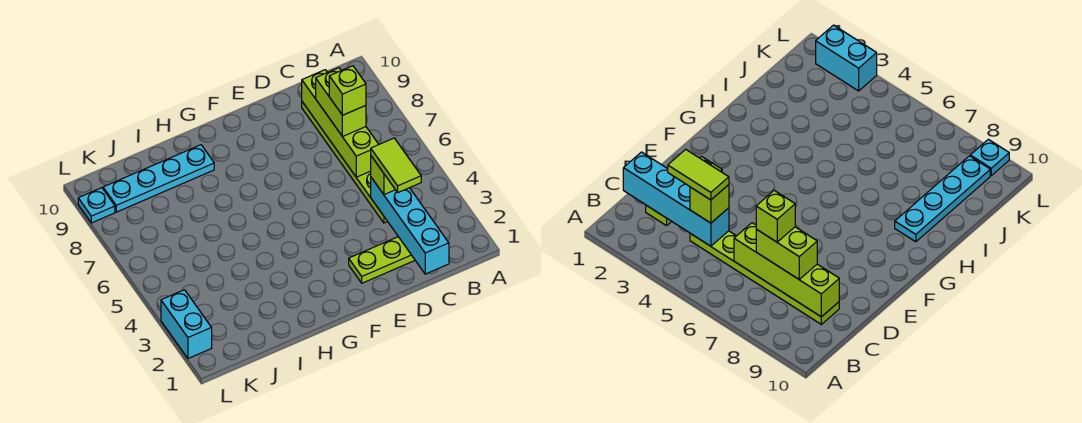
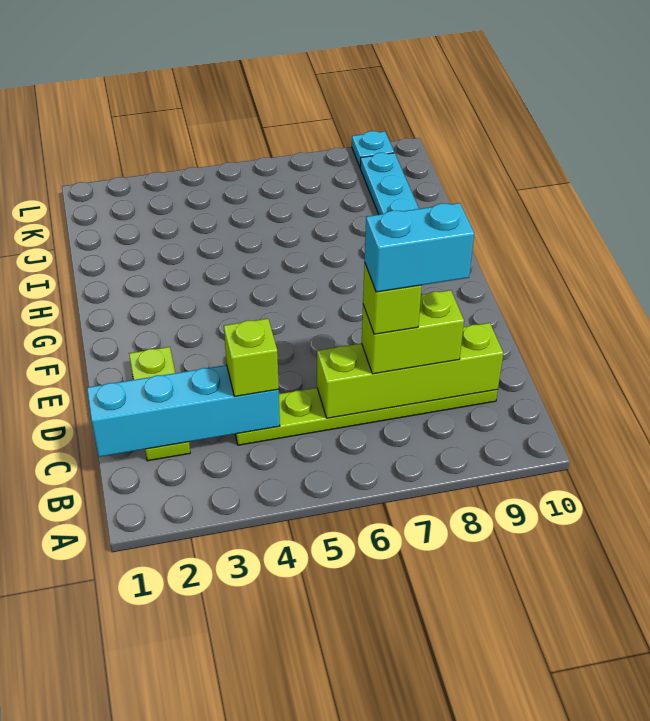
lime 1x2 tile [371,138,421,192] -> none
cyan 1x2 brick [161,290,212,358] -> cyan 1x2 brick moved to [365,203,474,292]

